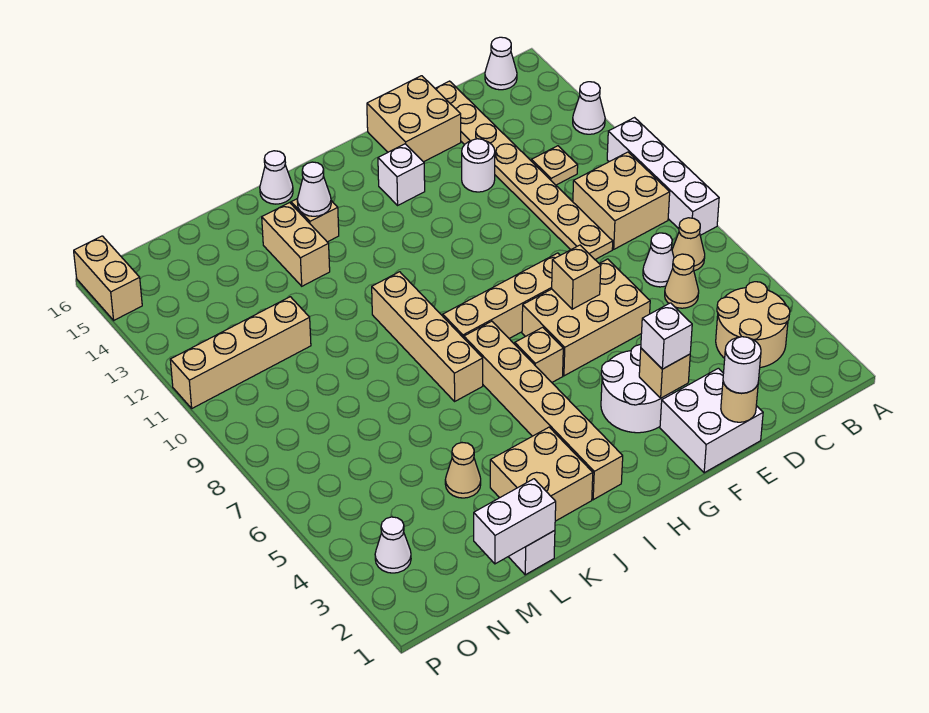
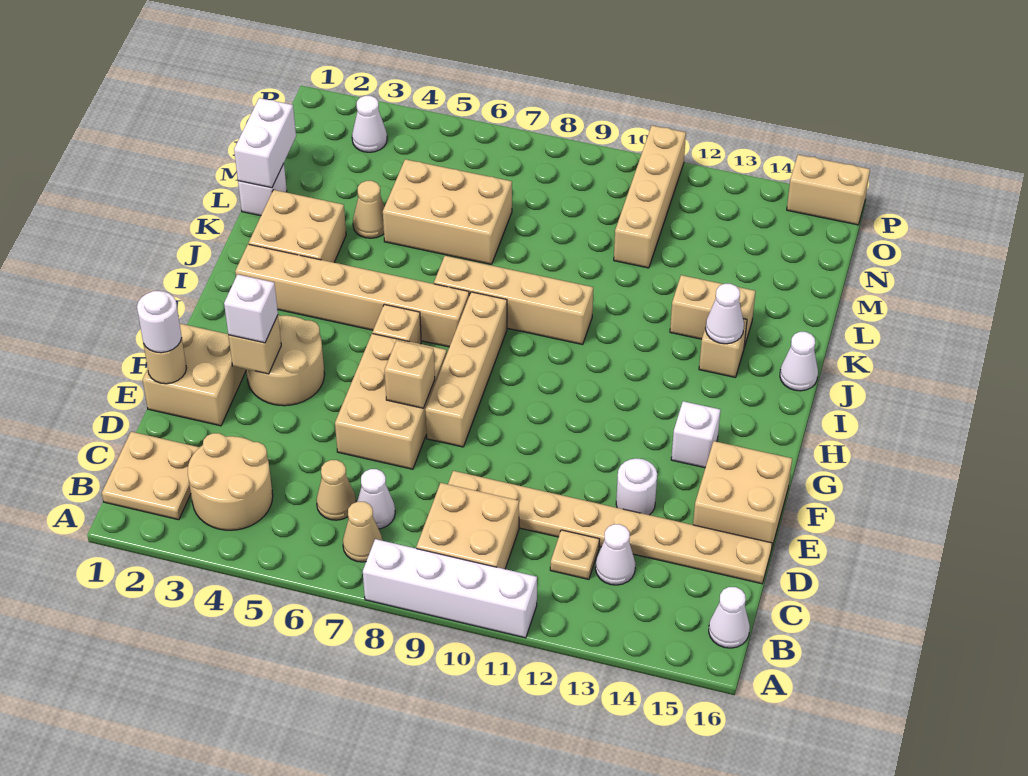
white 1x1 cone [573,82,605,134] -> white 1x1 cone moved to [595,524,636,585]
none -> tan 2x2 plate [102,432,200,520]
white 2x2 brick [660,368,763,473] -> tan 2x2 brick [143,324,246,426]
white 2x2 round brick [601,345,673,433] -> tan 2x2 round brick [246,315,325,406]
none -> tan 2x3 brick [383,159,512,264]

